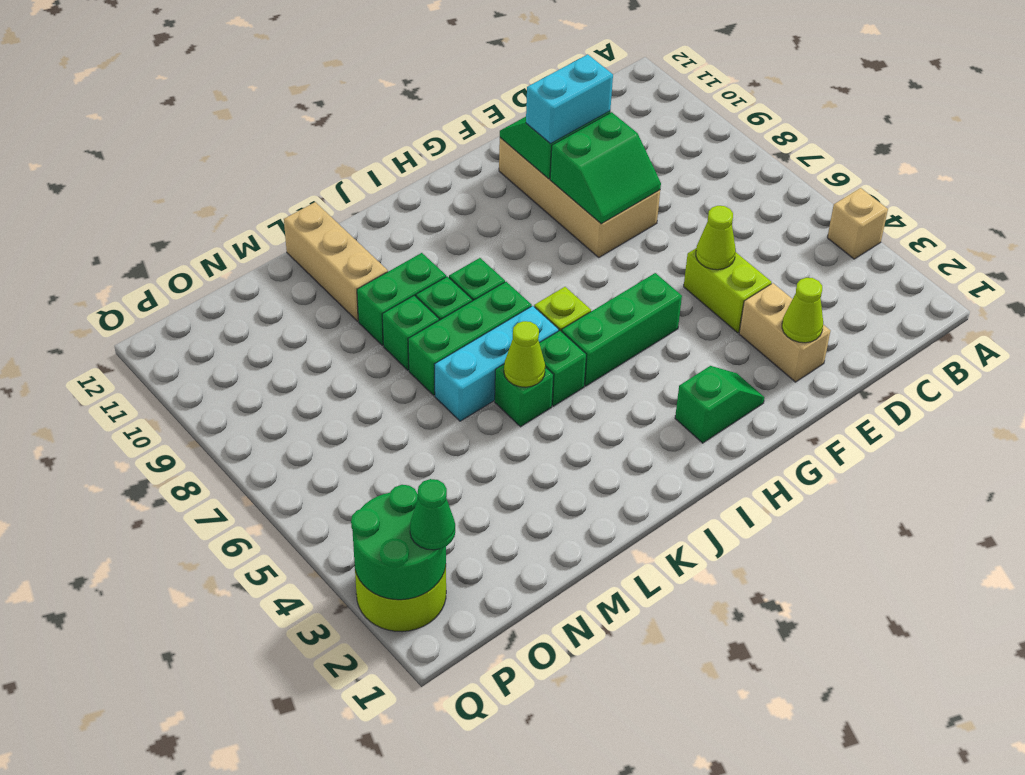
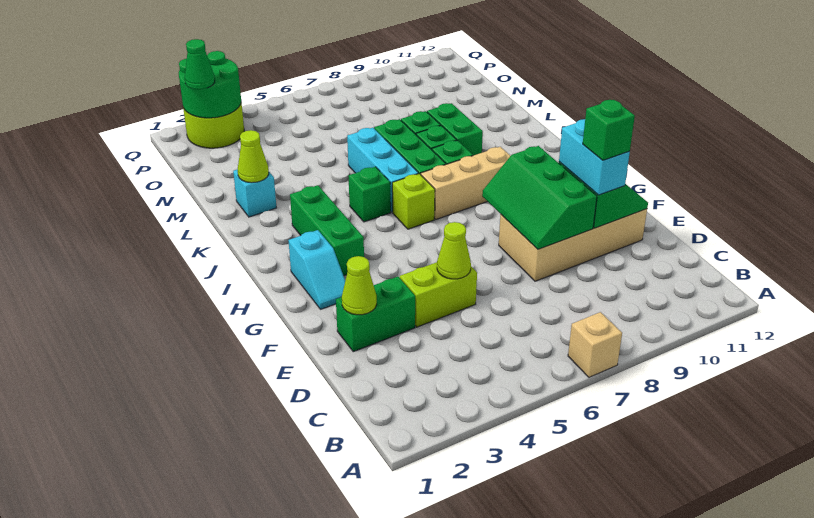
tan 1x1 brick [827,188,888,259] -> tan 1x1 brick moved to [568,312,622,377]
tan 1x2 brick [739,283,830,382] -> green 1x2 brick [336,277,415,352]
green 2x2 slope [550,112,661,224] -> green 2x3 slope [482,146,597,249]
green 1x2 slope [675,366,765,443] -> cyan 1x2 slope [288,230,345,309]
green 1x3 brick [562,273,682,386] -> green 1x3 brick moved to [290,185,364,276]
green 1x1 brick [495,364,553,427] -> green 1x1 brick moved to [583,100,635,160]
lime 1x1 cone [504,321,545,387] -> lime 1x1 cone moved to [238,130,269,183]
none -> cyan 1x1 brick [233,169,276,217]
tan 1x3 brick [284,202,388,321] -> tan 1x3 brick moved to [421,147,510,219]

